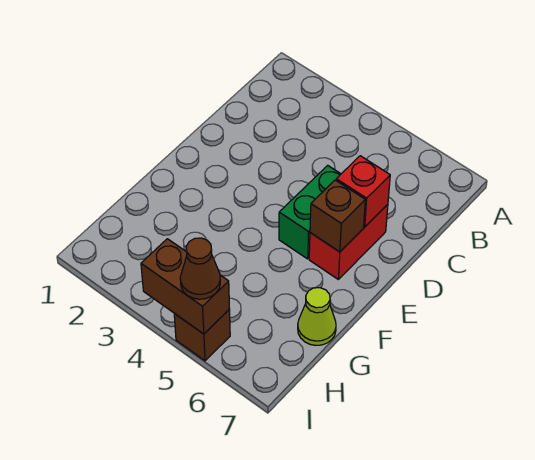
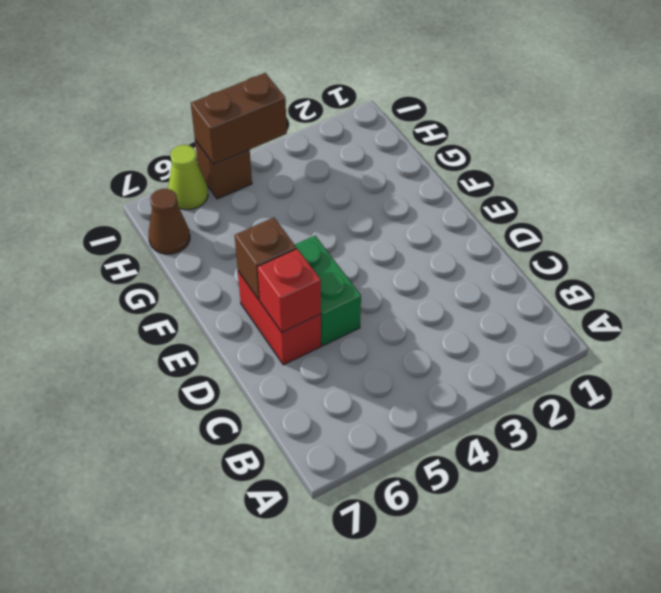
lime 1x1 cone [298,288,336,345] -> lime 1x1 cone moved to [168,145,208,210]
brown 1x1 cone [180,238,220,299] -> brown 1x1 cone moved to [149,189,190,254]

